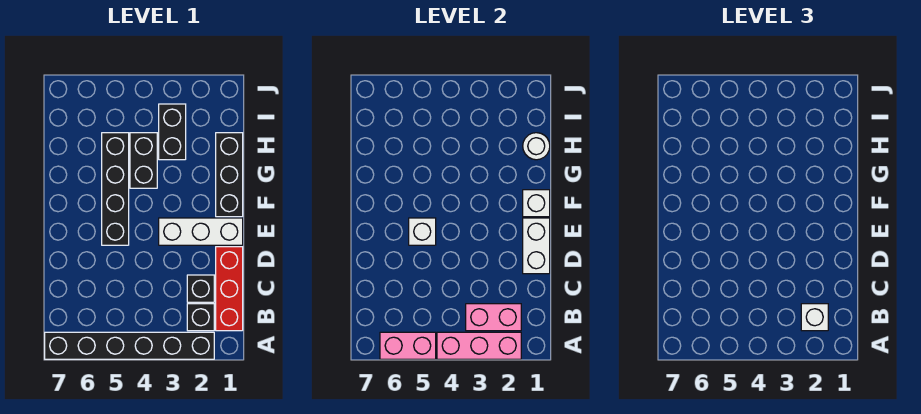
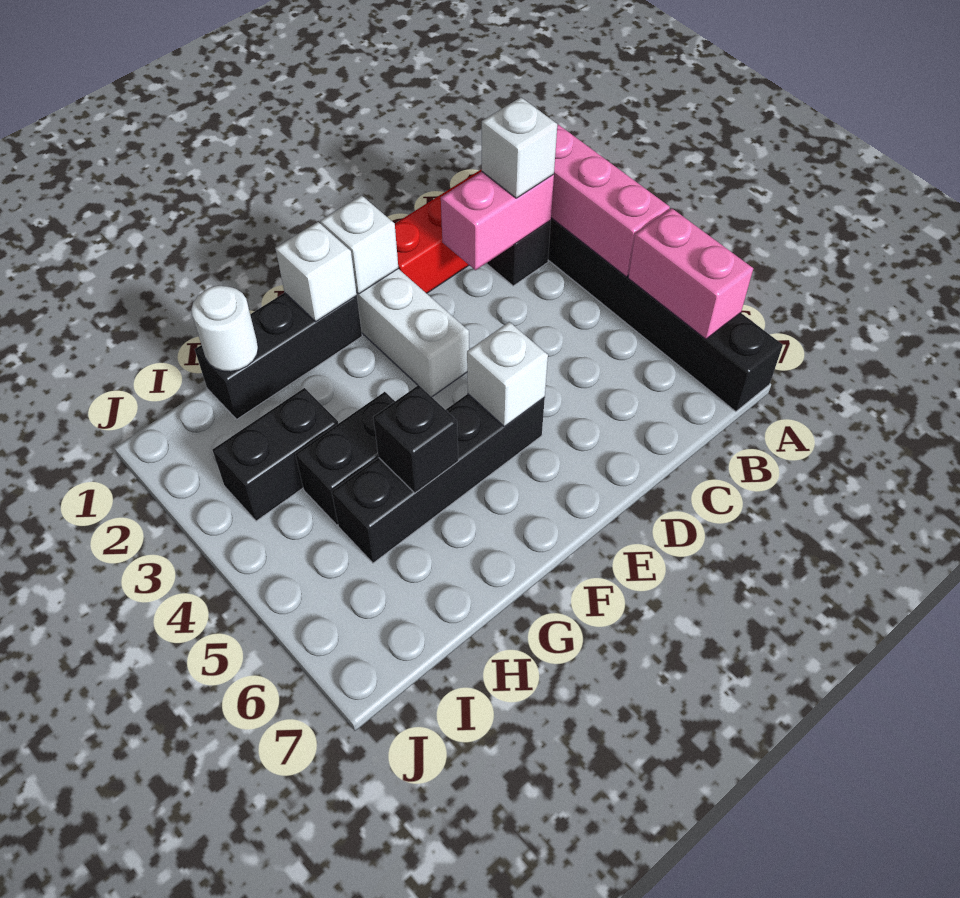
pink 1x2 brick [466,304,521,331] -> pink 1x2 brick turned to [441,172,554,270]
black 1x1 brick [187,275,214,302] -> black 1x1 brick moved to [373,385,458,493]
white 1x2 brick [523,218,550,274] -> white 1x1 brick [320,195,398,294]

